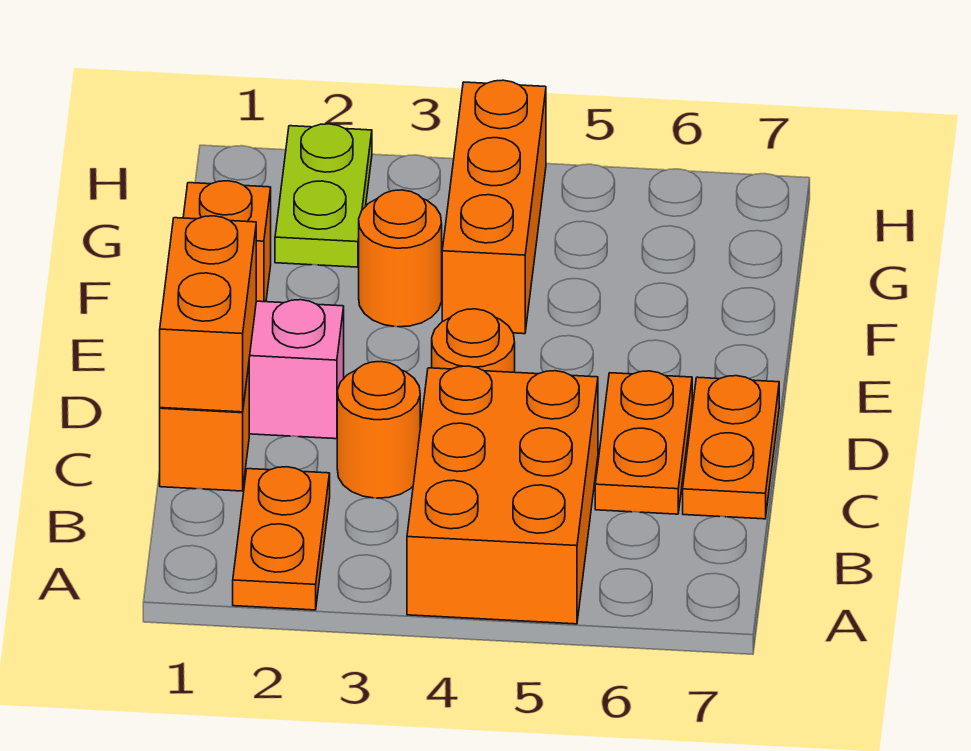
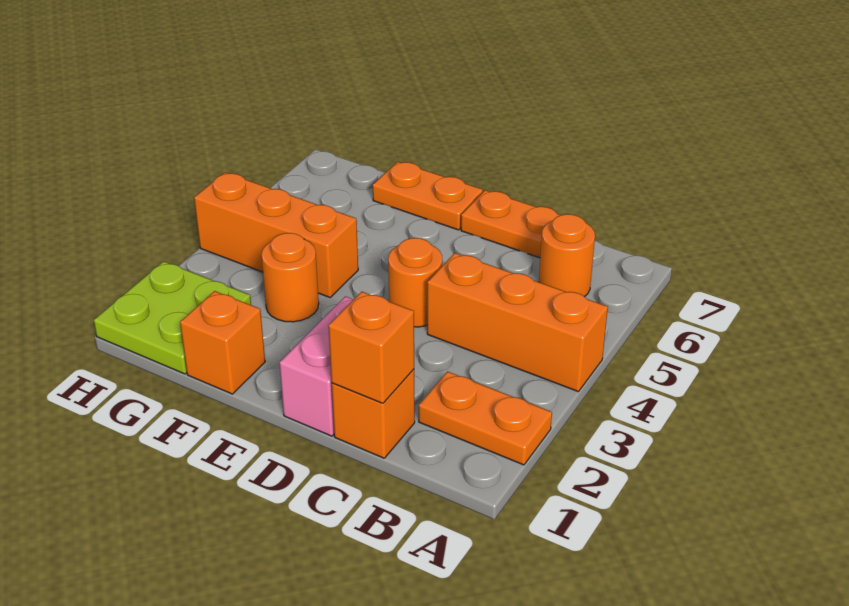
orange 2x3 brick [407,366,598,624] -> orange 1x3 brick [427,253,608,392]
orange 1x2 brick [160,216,256,412] -> orange 1x1 brick [328,292,414,403]
orange 1x1 round brick [337,362,420,498] -> orange 1x1 round brick moved to [539,214,595,297]
orange 1x2 plate [595,371,692,514] -> orange 1x2 plate moved to [373,162,483,230]
lime 1x2 plate [275,124,372,267] -> lime 2x2 plate [94,261,251,374]

